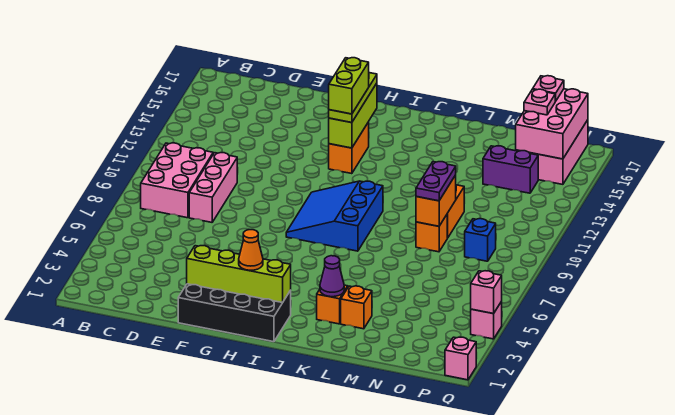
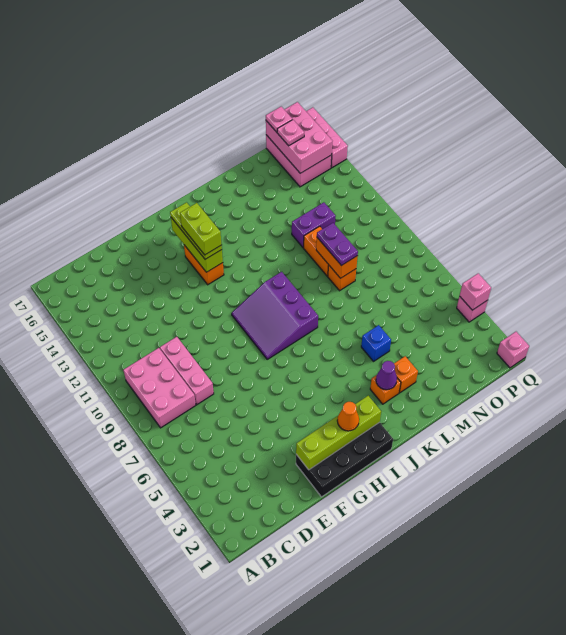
blue 3x3 slope [286,181,383,251] -> purple 3x3 slope [232,272,318,359]
purple 1x2 brick [483,146,538,193] -> purple 1x2 brick moved to [292,202,336,248]
blue 1x1 brick [465,219,496,261] -> blue 1x1 brick moved to [361,325,391,361]
none -> pink 1x3 brick [306,107,348,168]

